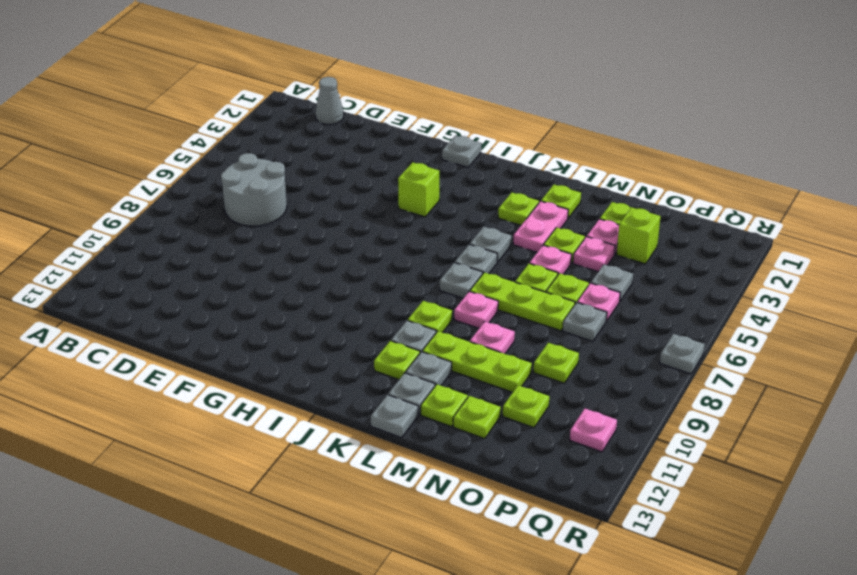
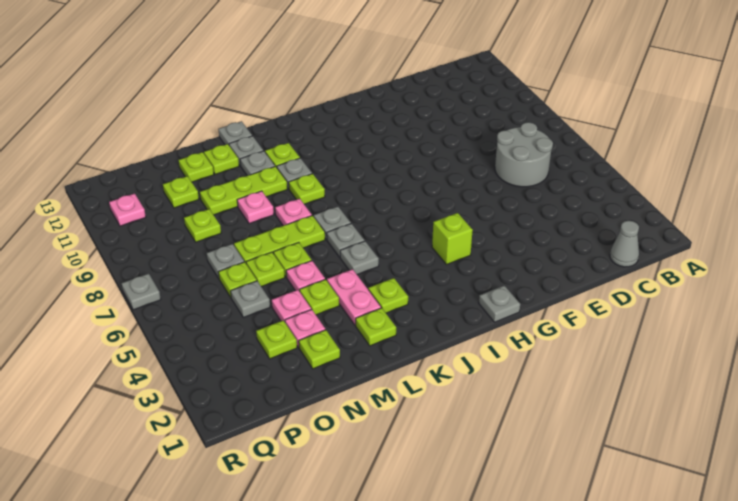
lime 1x1 brick [616,207,661,264] -> lime 1x1 plate [256,320,297,359]
pink 1x1 plate [577,283,620,321] -> lime 1x1 plate [218,262,257,297]

